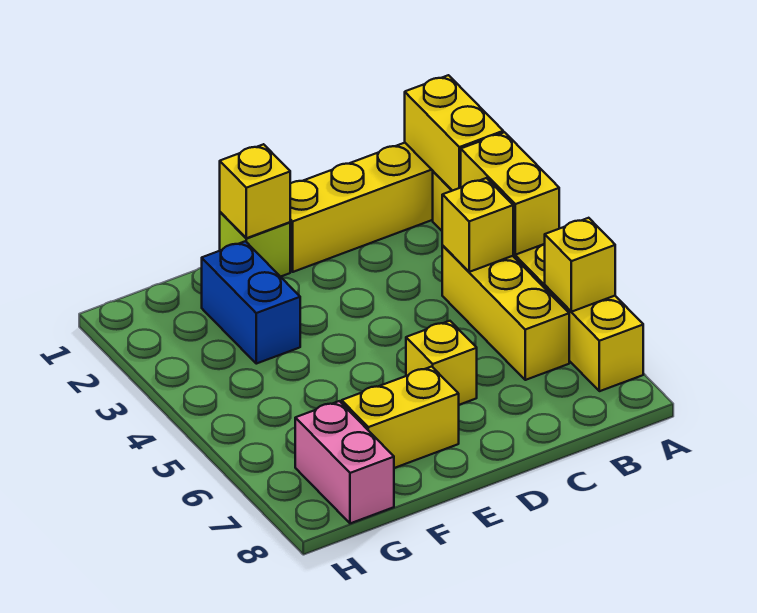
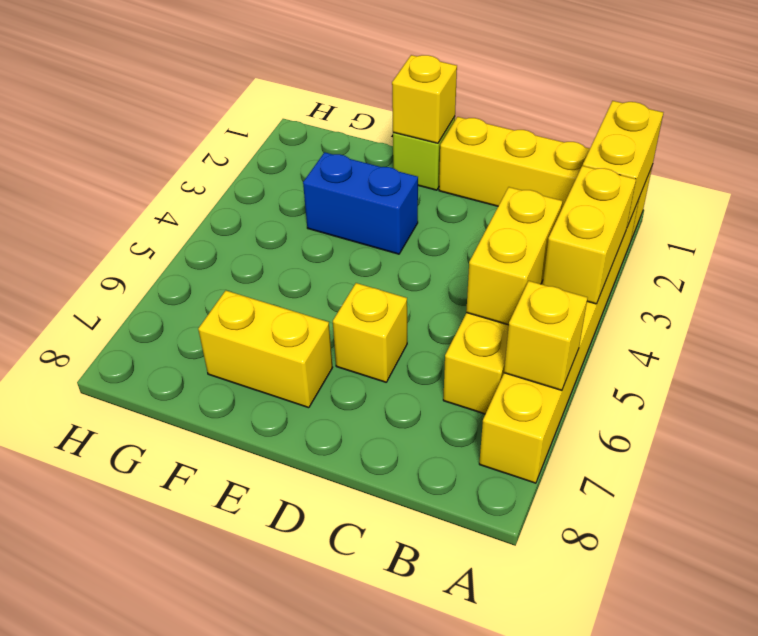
yellow 1x1 brick [442,178,513,272] -> yellow 1x2 brick [466,187,562,325]
blue 1x2 brick [202,241,300,364] -> blue 1x2 brick turned to [303,152,418,254]
pink 1x2 brick [295,401,394,523] -> none

